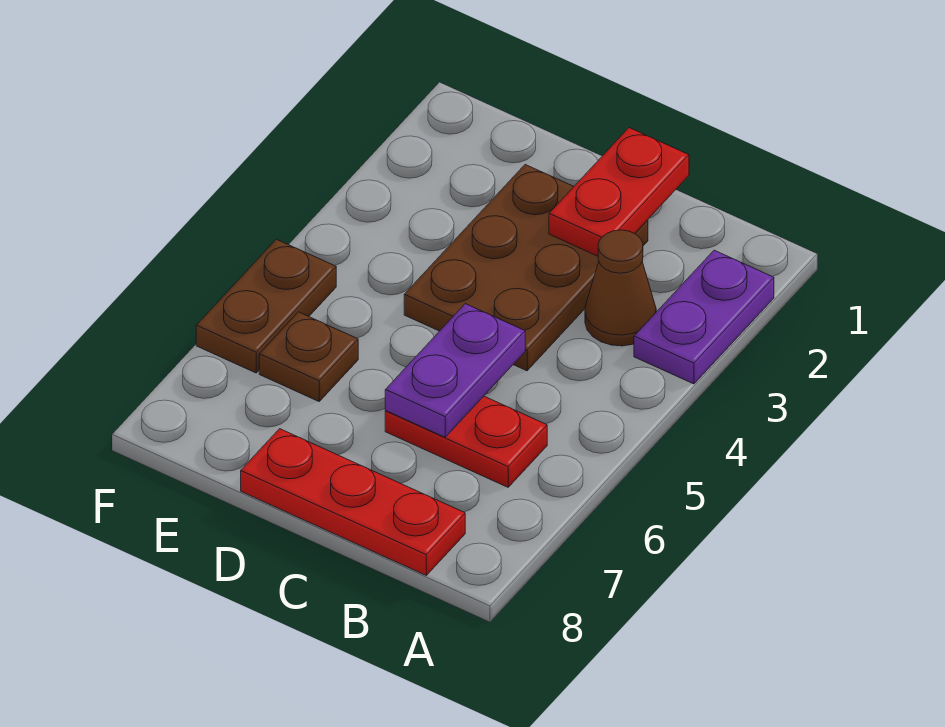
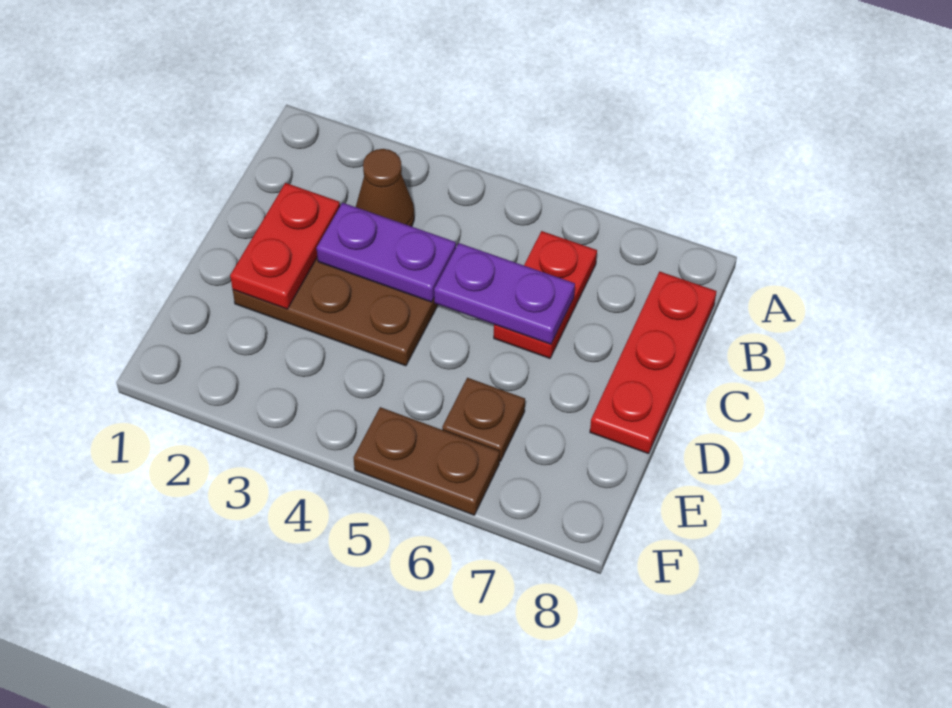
purple 1x2 plate [634,250,774,384] -> purple 1x2 plate moved to [317,203,456,302]
red 1x2 plate [549,128,689,256] -> red 1x2 plate turned to [230,183,340,309]

